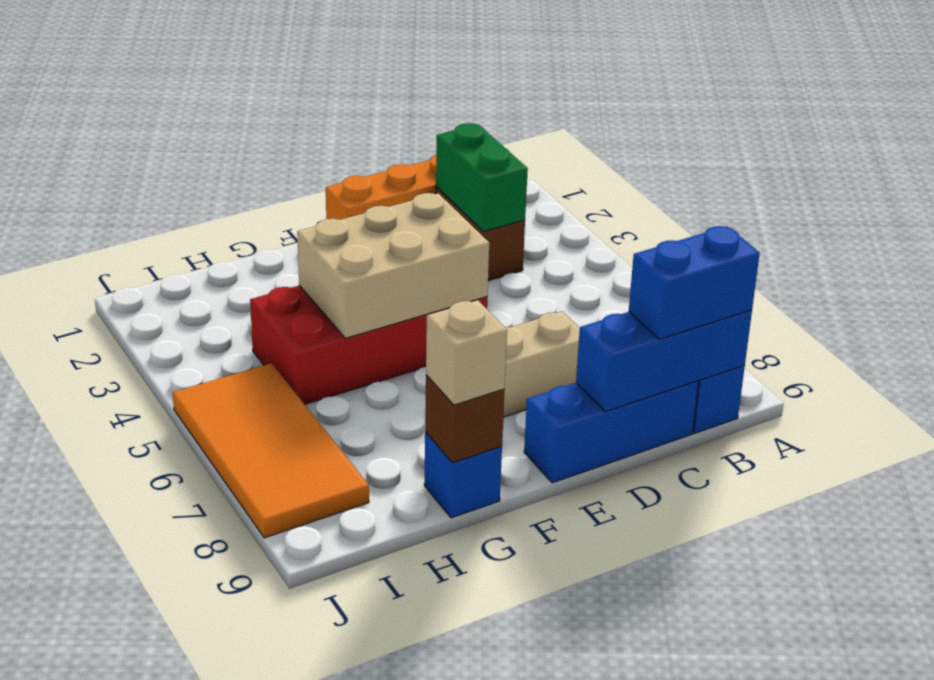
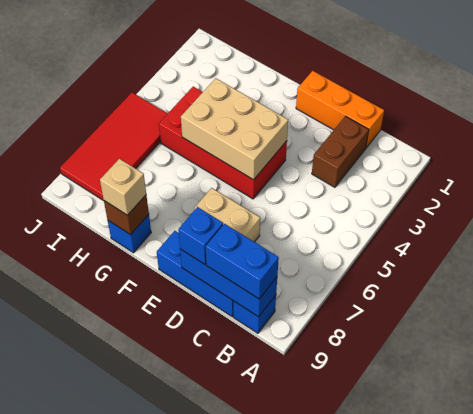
green 1x2 brick [436,123,528,232] -> none
none -> blue 1x1 brick [178,207,223,264]
orange 2x4 tile [173,363,369,538] -> red 2x4 tile [60,93,168,201]

